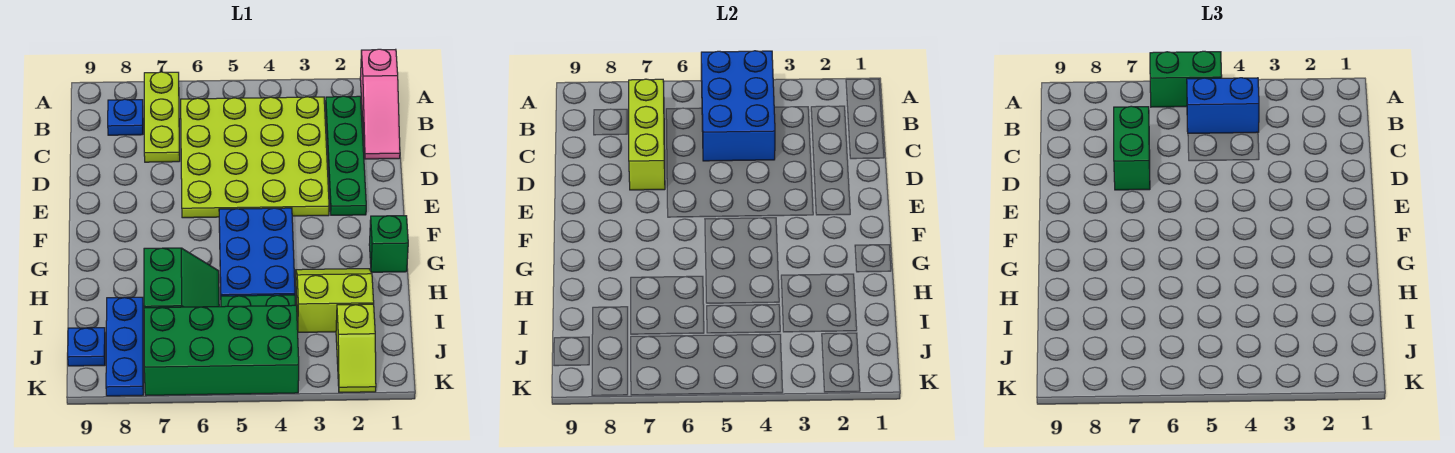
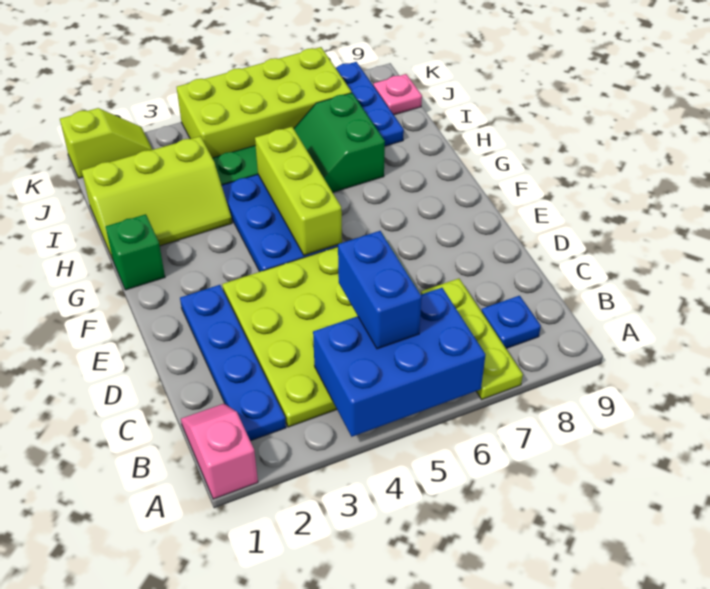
pink 1x3 slope [360,49,400,159] -> pink 1x2 slope [181,404,258,499]
blue 2x3 brick [701,51,775,161] -> blue 2x3 brick turned to [313,288,486,437]
green 1x2 brick [1150,51,1222,107] -> none
green 1x4 plate [326,96,366,215] -> blue 1x4 plate [180,285,286,441]
blue 1x2 brick [1187,78,1259,133] -> blue 1x2 brick turned to [338,231,422,349]
lime 1x3 brick [629,79,665,190] -> lime 1x3 brick moved to [255,127,342,256]
green 1x2 brick [1114,106,1150,190] -> none
lime 2x2 slope [296,269,374,332] -> lime 2x3 slope [82,136,232,259]
lime 1x2 slope [336,304,376,392] -> lime 1x2 slope turned to [60,108,152,178]
green 2x4 brick [144,305,299,395] -> lime 2x4 brick [177,47,351,158]
blue 1x1 plate [68,328,105,366] -> pink 1x1 plate [373,74,422,115]

